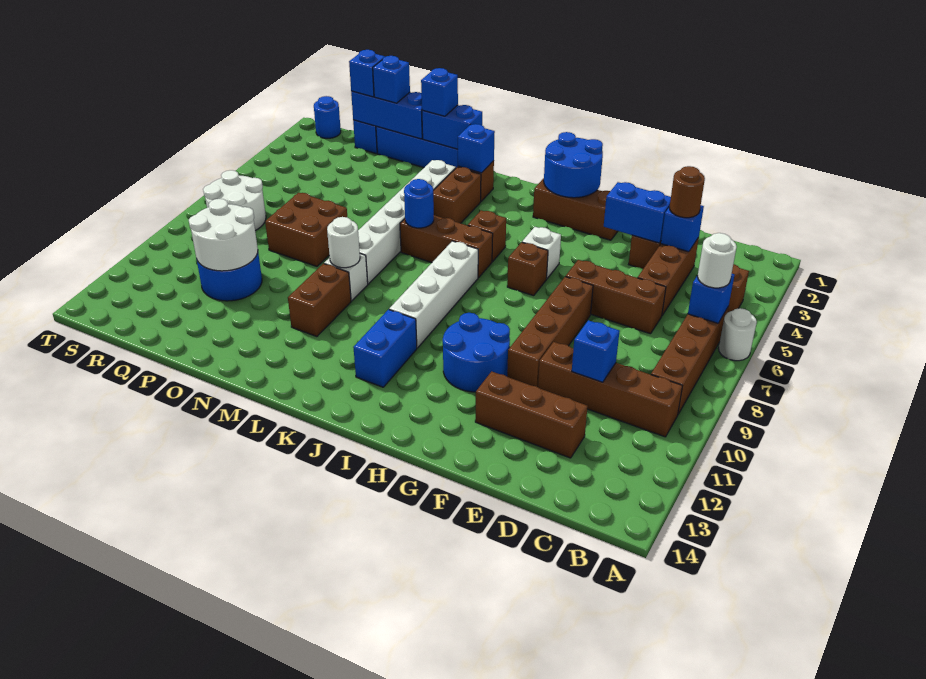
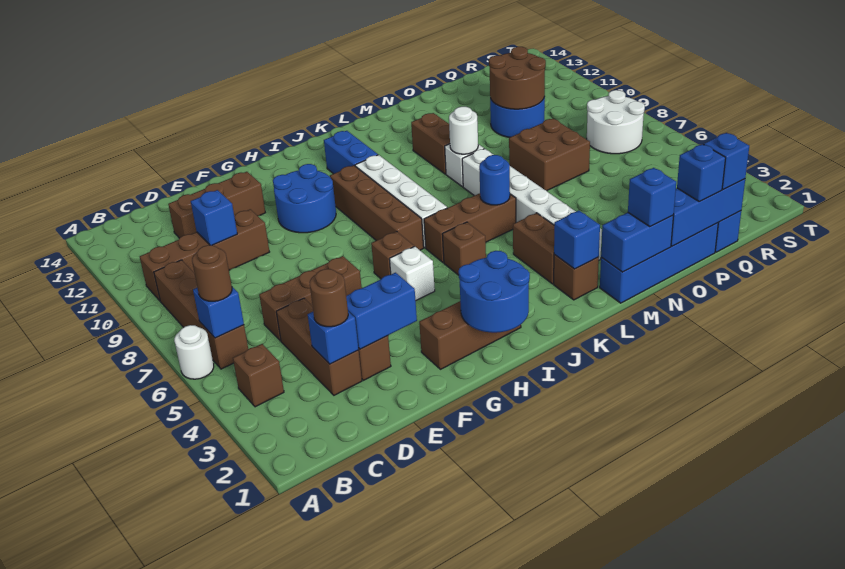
white 1x1 round brick [698,233,737,288] -> brown 1x1 round brick [192,245,232,301]
brown 1x4 brick [507,277,593,387] -> brown 1x4 brick moved to [330,165,424,250]
white 2x2 round brick [189,199,258,271] -> brown 2x2 round brick [489,47,546,109]
blue 1x1 round brick [314,96,341,138] -> none

